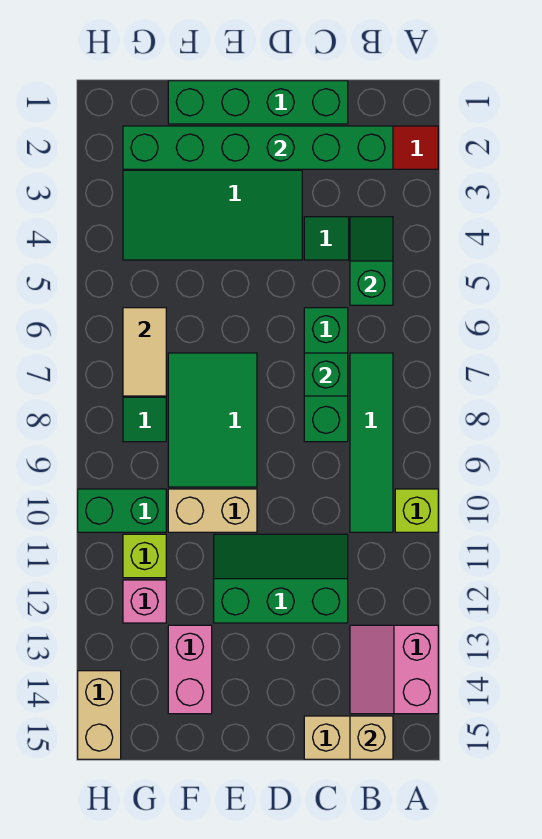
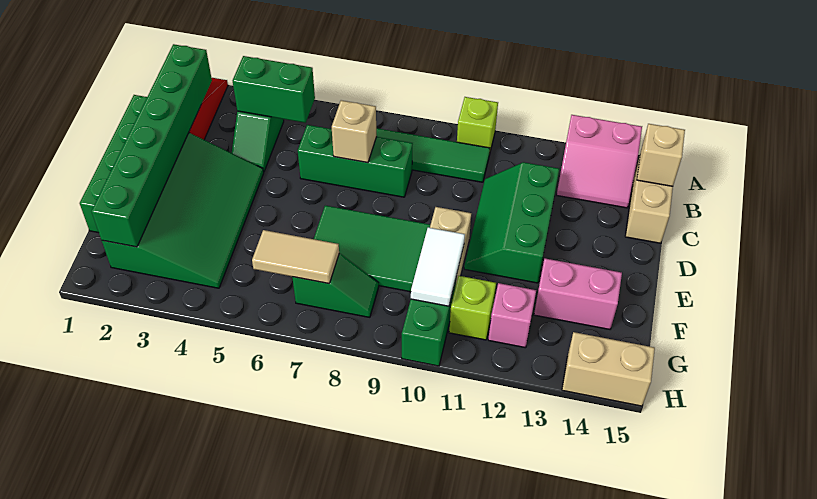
green 1x2 slope [350,217,393,305] -> green 1x2 brick [233,56,315,123]
green 1x1 brick [304,353,348,396] -> tan 1x1 brick [332,100,377,163]
none -> white 1x2 tile [411,227,465,306]

